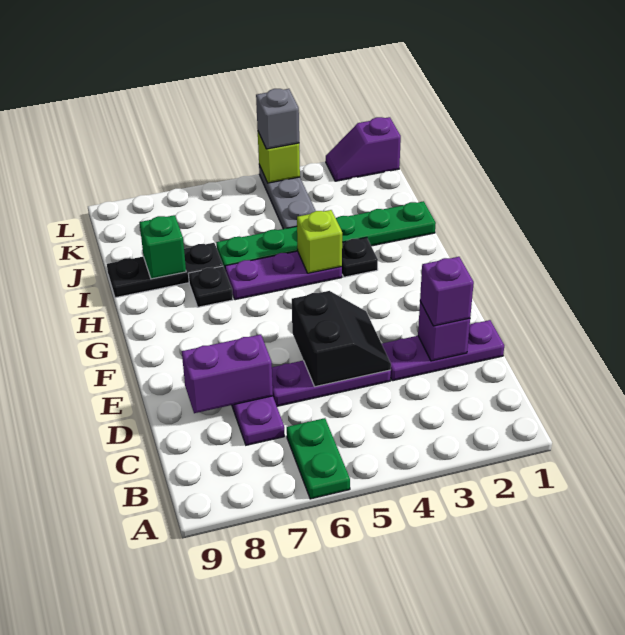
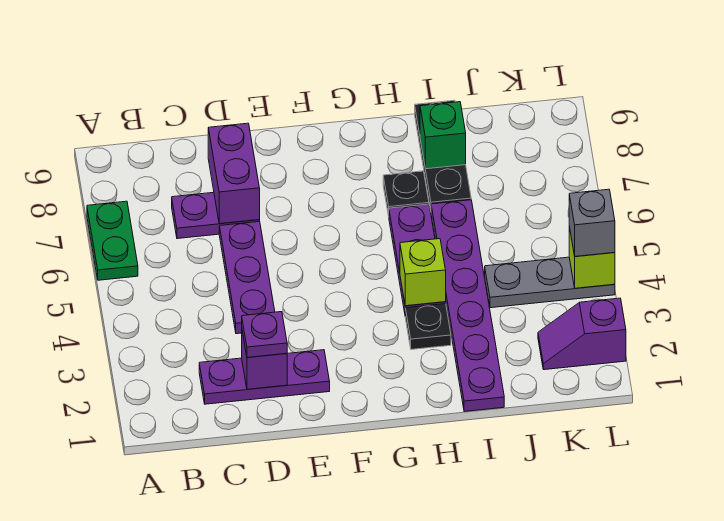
green 1x2 plate [287,418,350,499] -> green 1x2 plate turned to [87,201,138,280]
purple 1x3 plate [382,320,504,381] -> purple 1x3 plate turned to [199,350,330,404]
purple 1x1 brick [420,257,474,326] -> purple 1x1 plate [242,312,287,357]
black 2x2 slope [292,291,391,387] -> none
green 1x6 plate [216,201,436,269] -> purple 1x6 plate [431,200,504,411]
purple 1x2 slope [326,117,401,181] -> purple 1x2 slope turned to [538,298,626,370]

